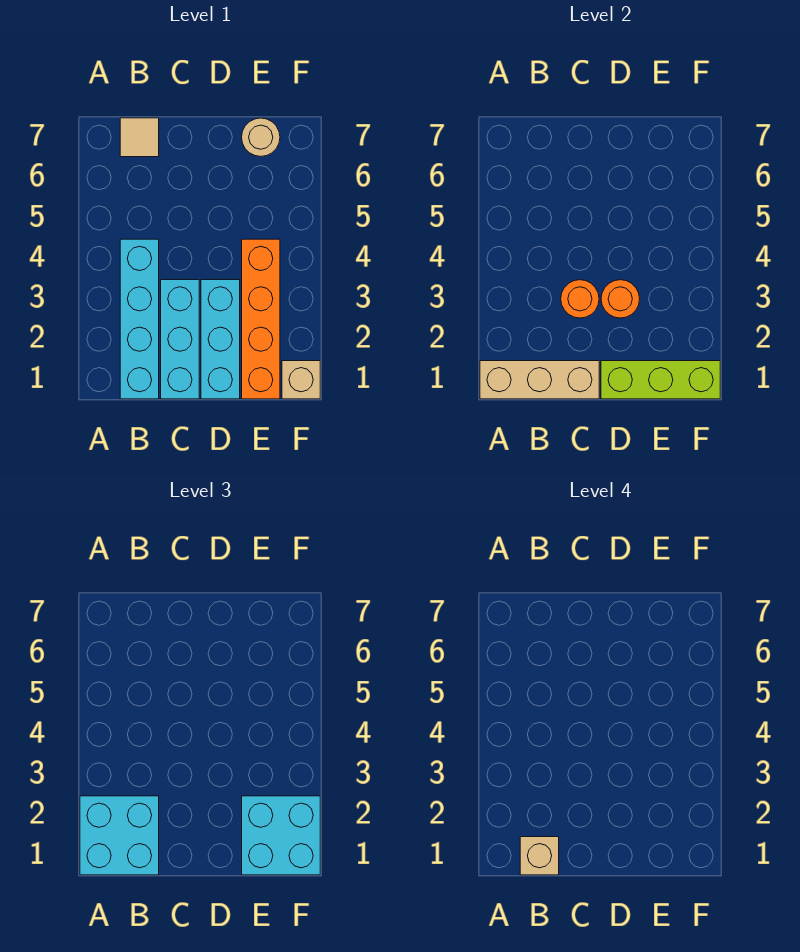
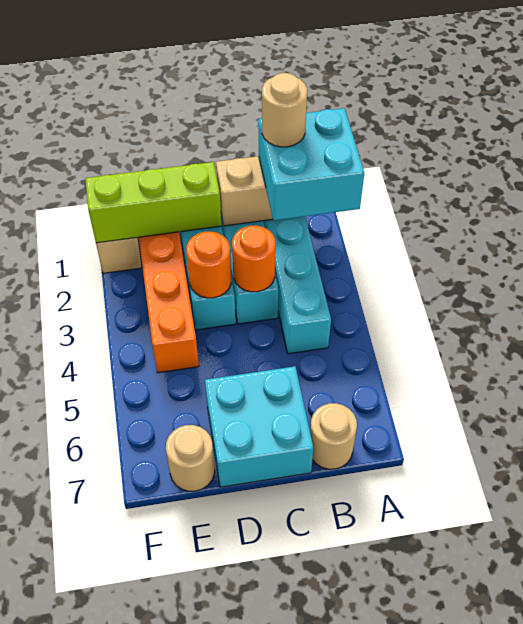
tan 1x1 brick [520,837,559,875] -> tan 1x1 round brick [262,73,307,147]
tan 1x1 tile [120,118,159,157] -> tan 1x1 round brick [310,403,357,469]
cyan 2x2 brick [242,796,320,875] -> cyan 2x2 brick moved to [205,366,314,487]

